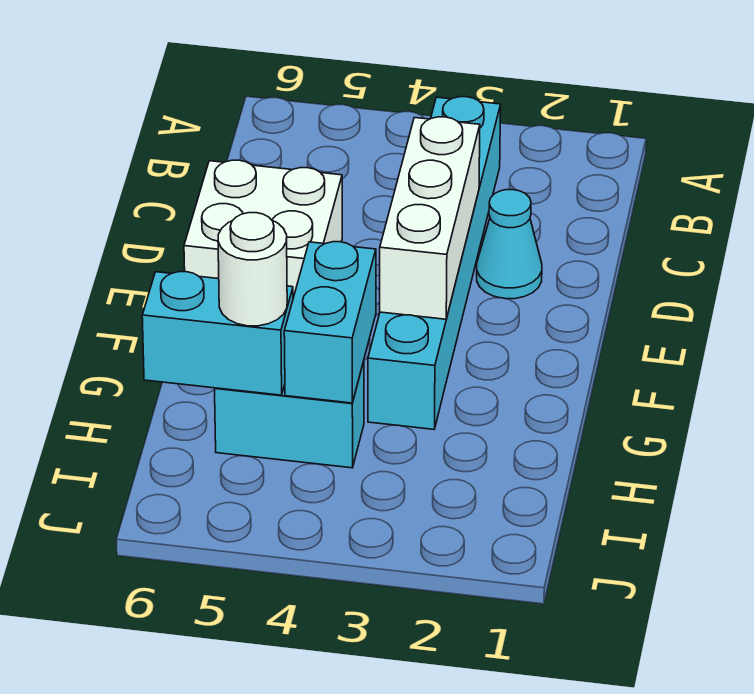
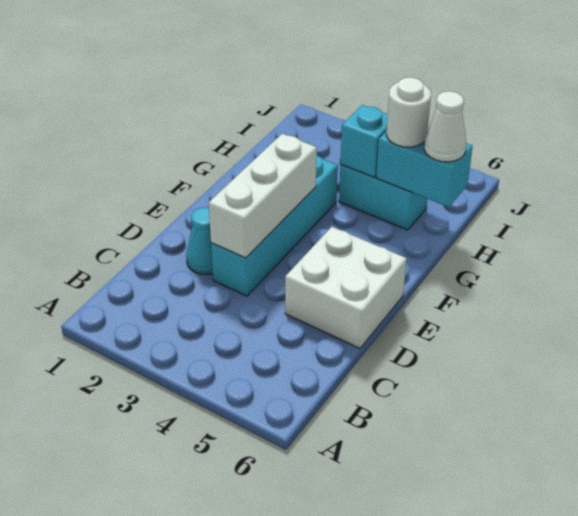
cyan 1x6 brick [368,97,501,429] -> cyan 1x4 brick [211,155,338,296]
cyan 1x2 brick [284,242,376,403] -> cyan 1x1 brick [340,105,388,178]
none -> white 1x1 cone [424,91,466,162]

